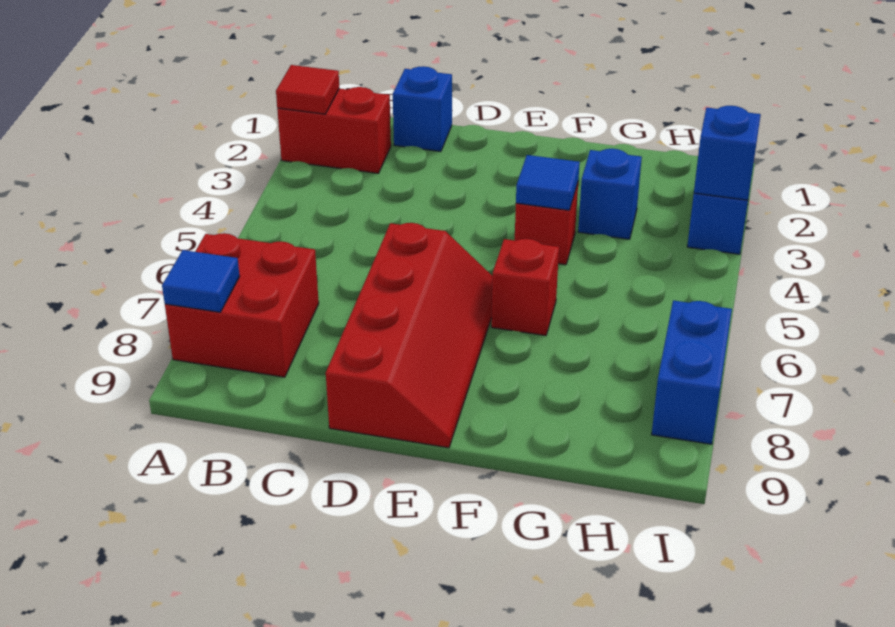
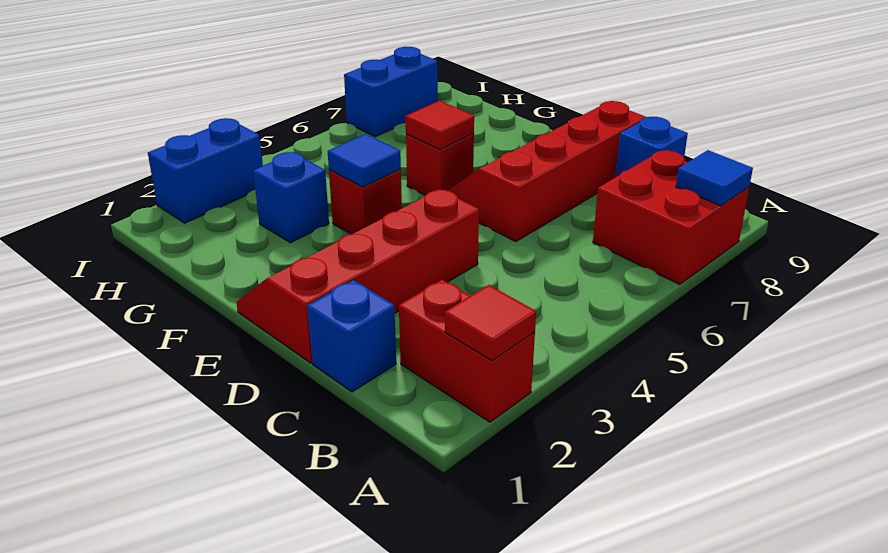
none -> red 2x4 slope [236,189,479,363]
none -> red 1x1 tile [406,101,474,149]
blue 1x1 brick [694,106,761,200] -> blue 1x1 brick moved to [615,117,688,177]

